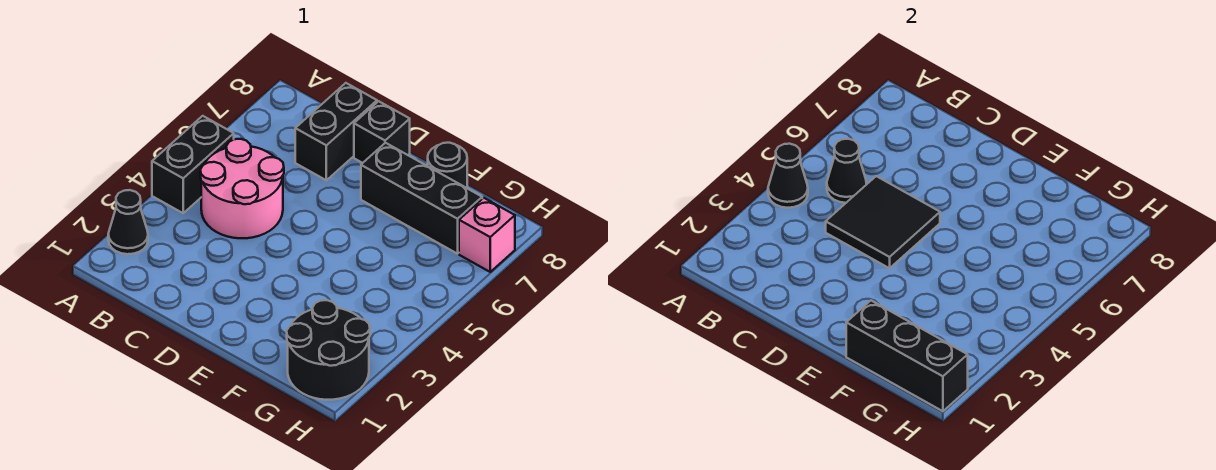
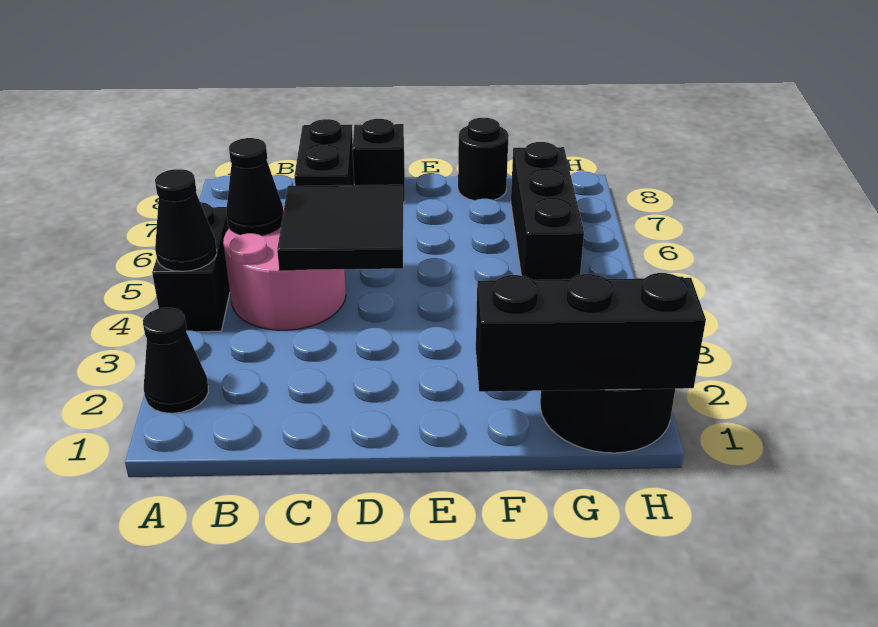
black 1x3 brick [361,143,482,254] -> black 1x3 brick turned to [511,142,584,280]
pink 1x1 brick [459,198,515,272] -> none

